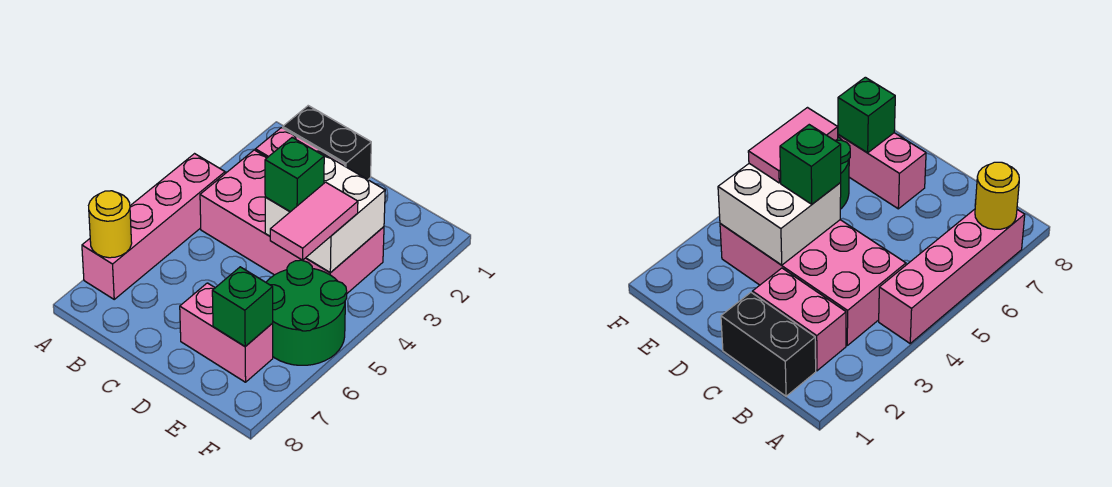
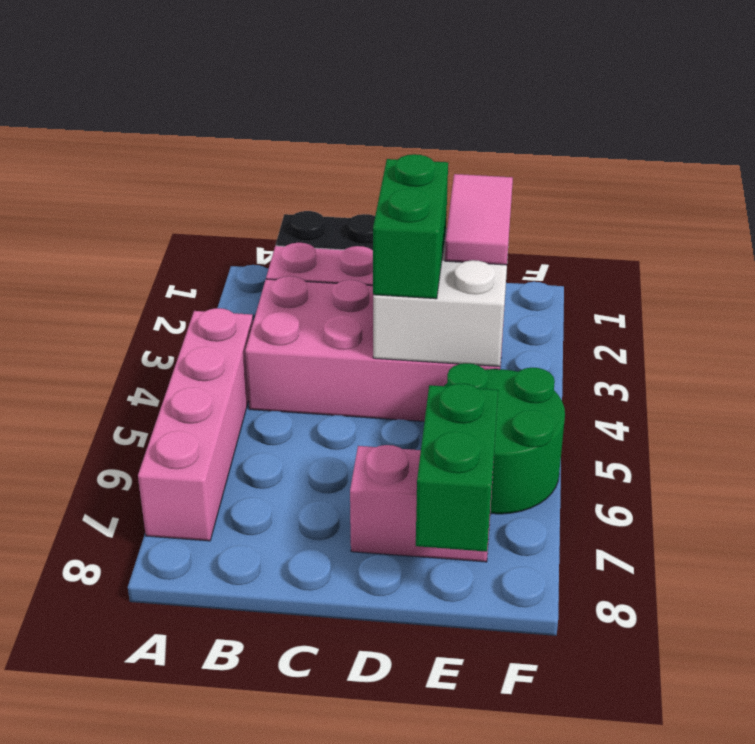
yellow 1x1 round brick [89,191,132,258] -> none
green 1x1 brick [265,138,324,212] -> green 1x2 brick [373,154,448,299]
pink 1x2 tile [270,182,358,260] -> pink 1x2 tile moved to [445,174,513,265]
green 1x1 brick [212,267,273,346] -> green 1x2 brick [416,383,498,552]

